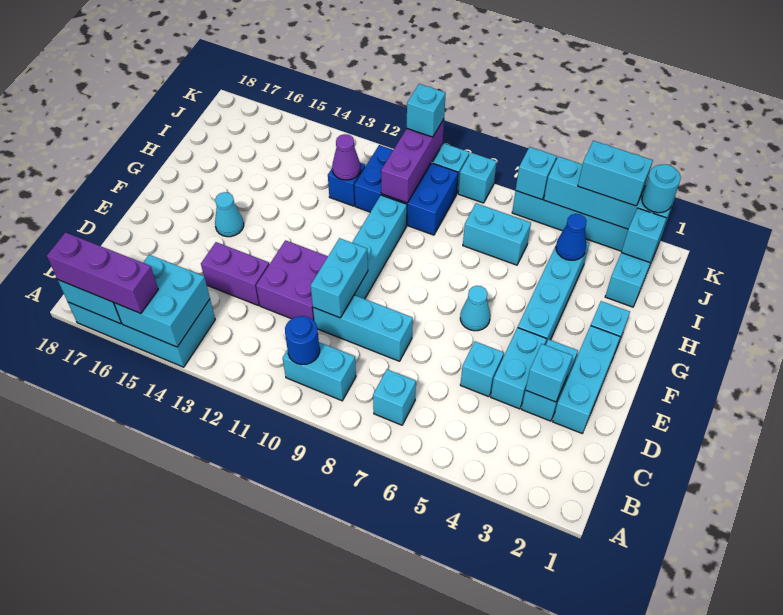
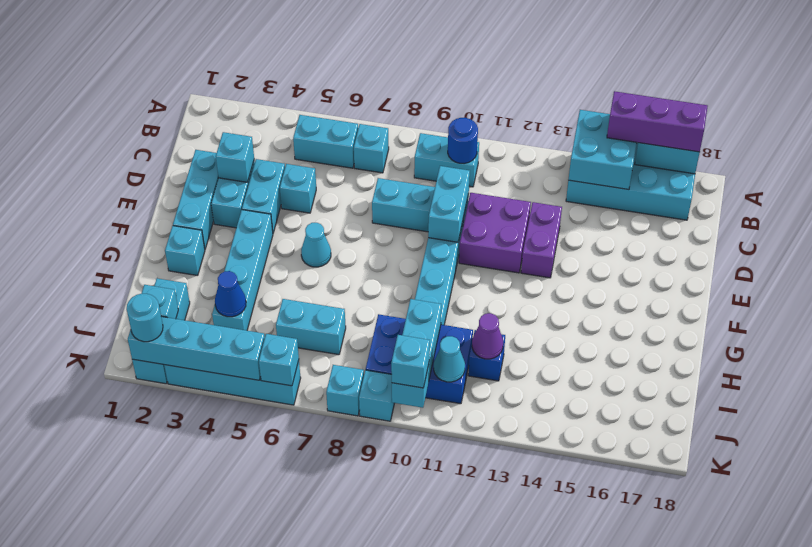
purple 1x2 brick [201,242,269,306] -> purple 1x2 brick turned to [521,202,562,278]
cyan 1x1 cone [215,192,244,237] -> cyan 1x1 cone moved to [434,336,465,382]
purple 1x3 brick [381,119,444,203] -> cyan 1x3 brick [392,299,441,408]
cyan 1x2 brick [578,141,653,206] -> cyan 1x2 brick moved to [293,115,358,168]

